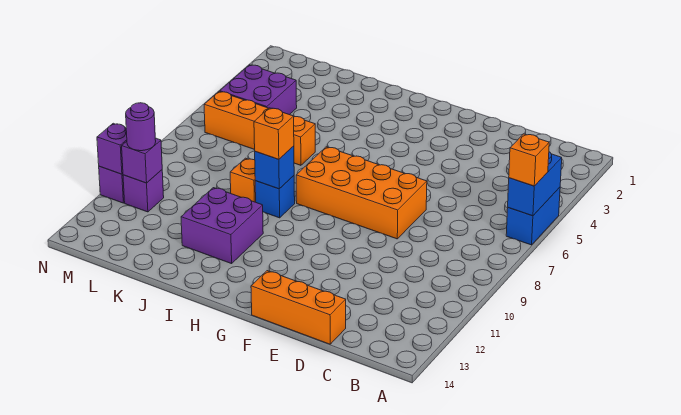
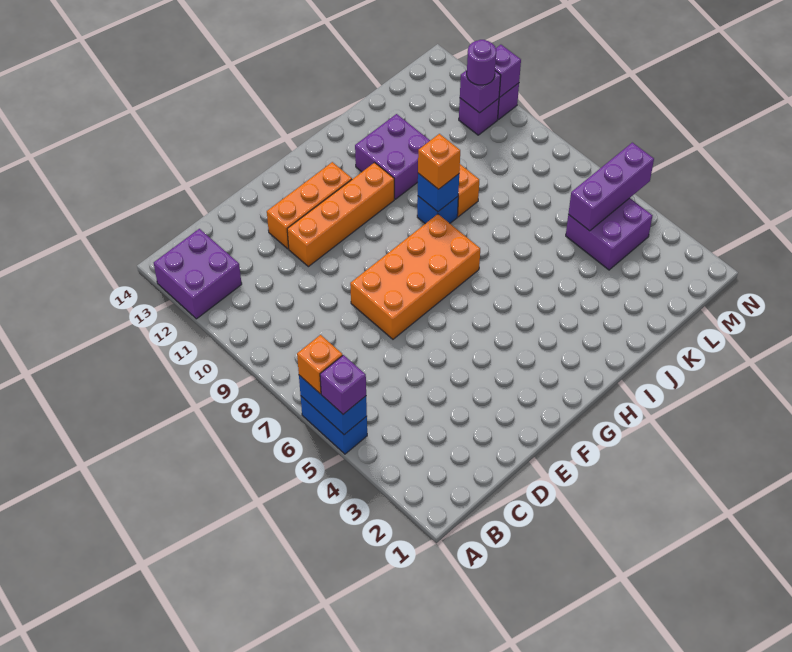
none -> purple 1x1 brick [320,355,366,414]
none -> purple 2x2 brick [154,229,242,319]
orange 1x3 brick [251,271,346,344] -> orange 1x3 brick moved to [267,162,352,249]
orange 1x4 brick [204,91,315,165] -> orange 1x4 brick moved to [287,163,394,267]
none -> purple 1x3 brick [568,143,654,231]

